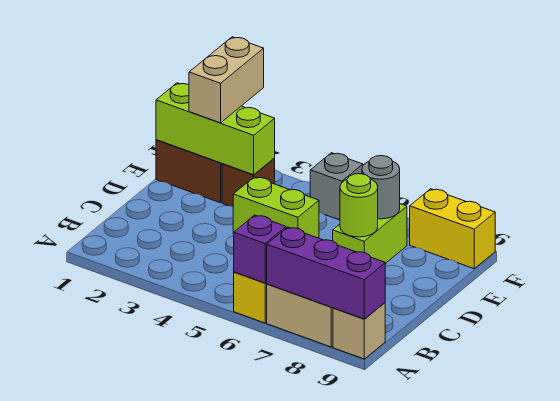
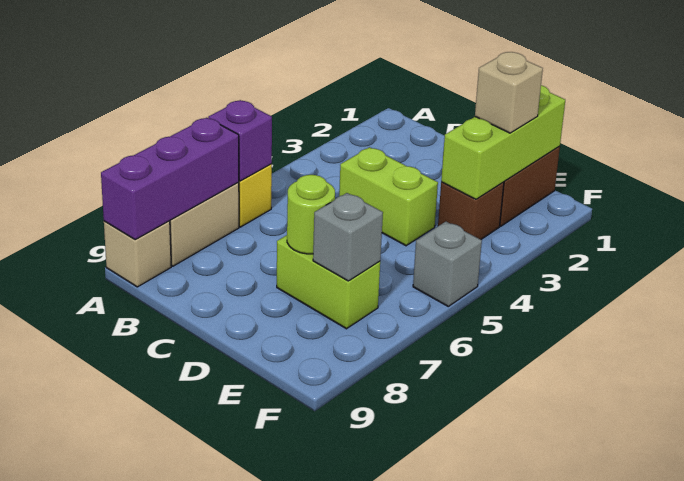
lime 1x2 brick [233,177,319,238] -> lime 1x2 brick turned to [339,147,438,246]
tan 1x2 brick [189,37,264,123] -> tan 1x1 brick [475,52,543,133]
grey 1x1 round brick [362,156,400,219] -> grey 1x1 brick [313,193,383,281]
yellow 1x2 brick [410,189,495,269] -> none

